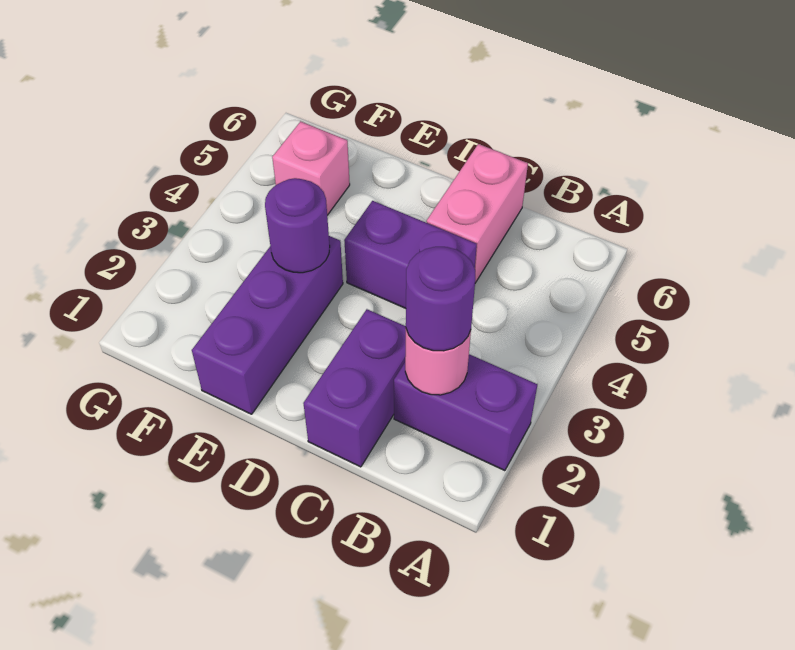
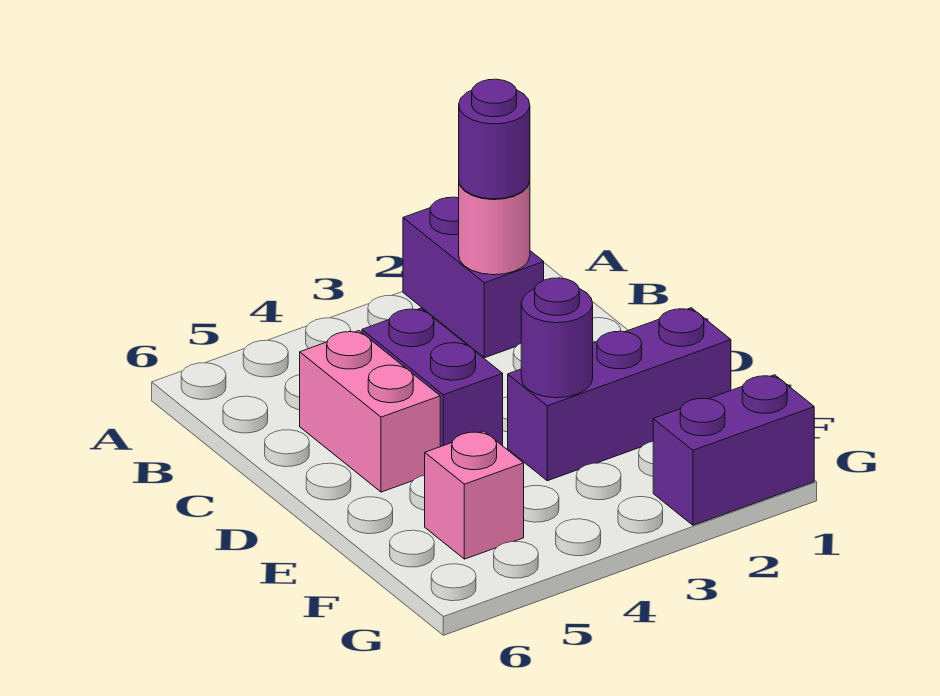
purple 1x2 brick [303,309,406,467] -> purple 1x2 brick moved to [653,375,814,525]
pink 1x2 brick [427,144,528,283] -> pink 1x2 brick turned to [300,331,440,492]

